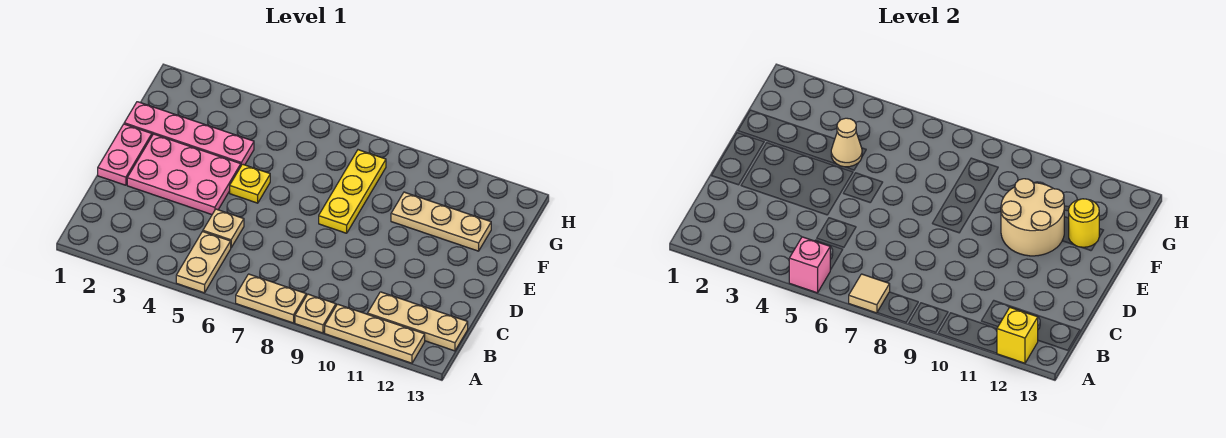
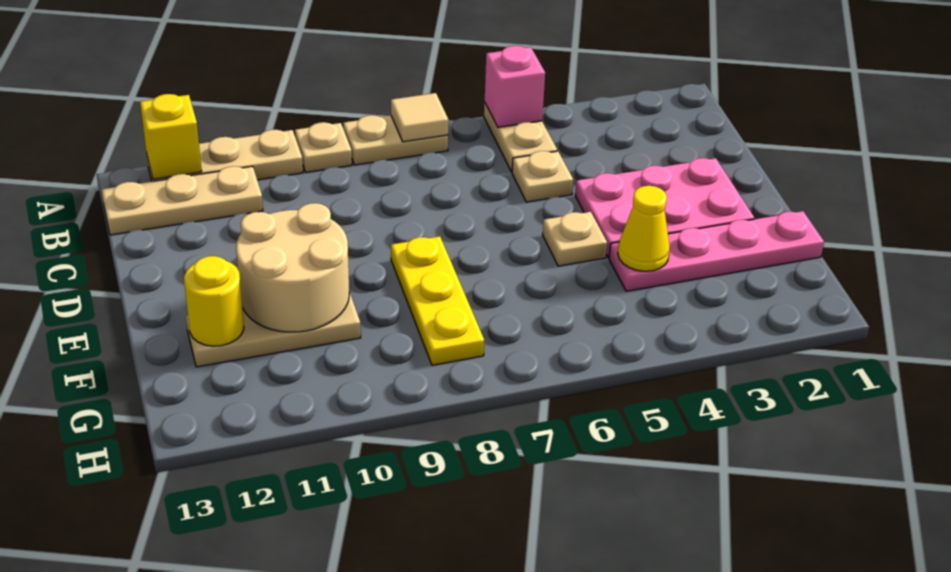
pink 1x2 plate [98,124,152,185] -> none
yellow 1x1 plate [230,164,270,203] -> tan 1x1 plate [543,212,607,266]
tan 1x1 cone [831,118,862,167] -> yellow 1x1 cone [618,186,670,271]

